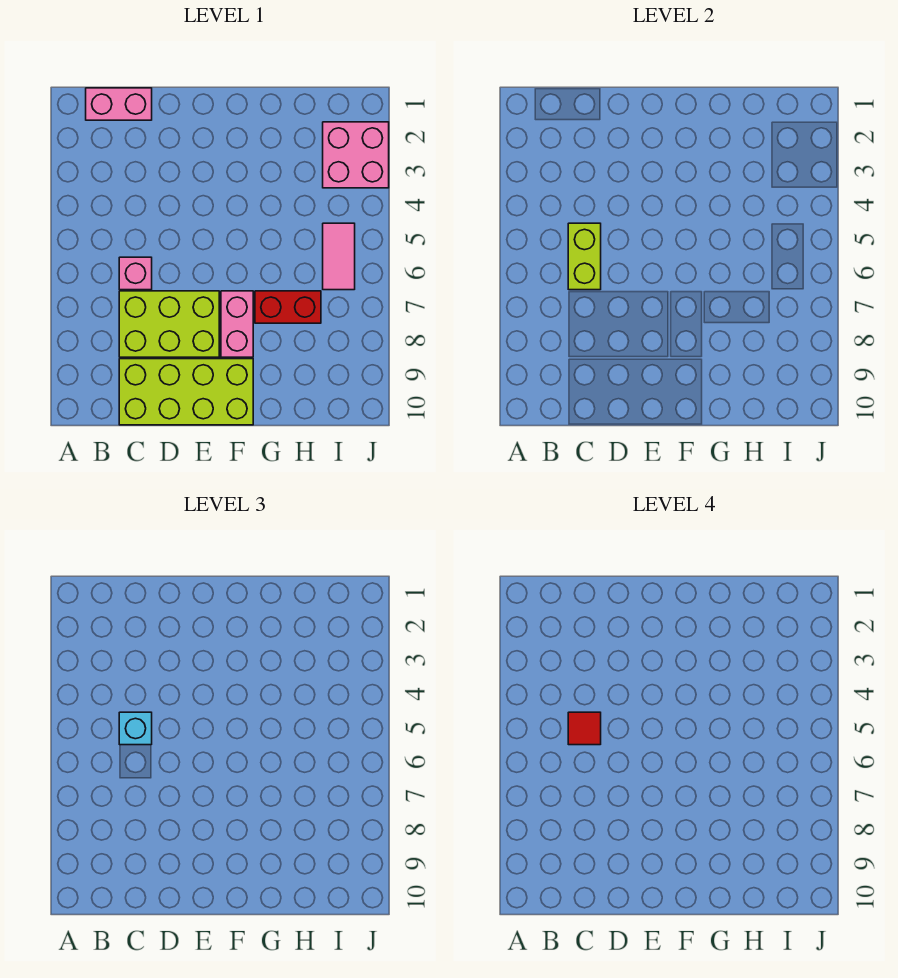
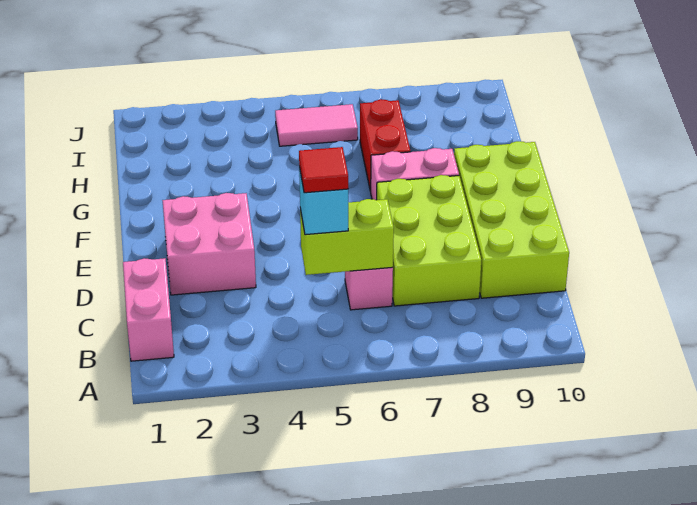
pink 2x2 brick [323,122,389,188] -> pink 2x2 brick moved to [162,193,256,295]

